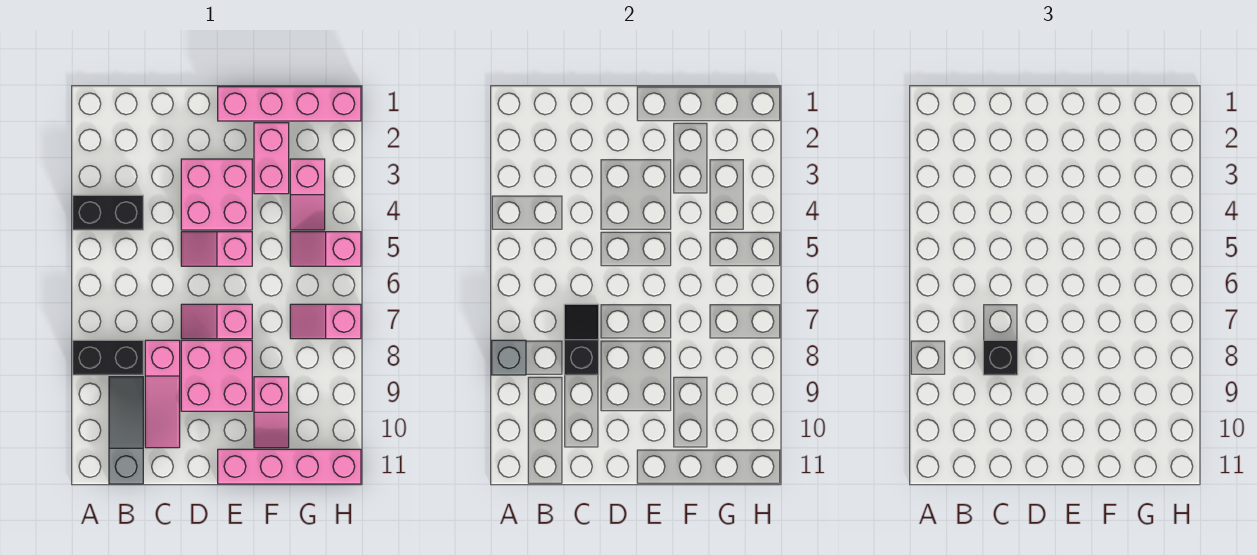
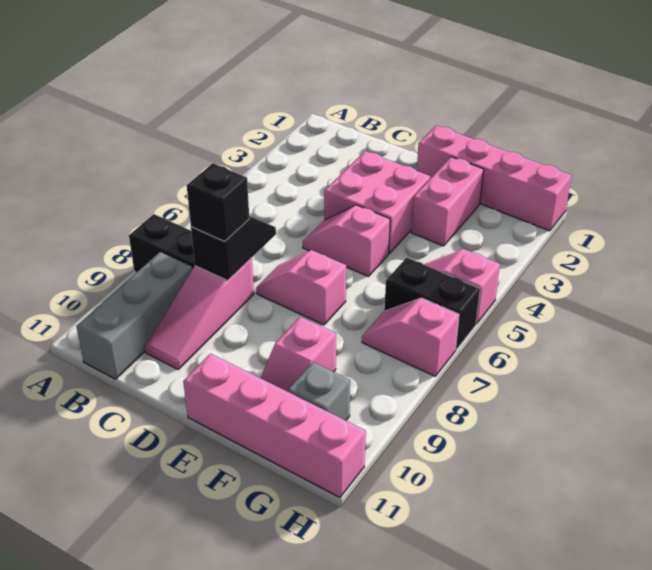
black 1x2 brick [73,195,143,230] -> black 1x2 brick moved to [384,258,480,349]
grey 1x1 brick [492,340,526,375] -> grey 1x1 brick moved to [288,362,350,420]
grey 1x3 slope [109,377,143,484] -> grey 1x3 brick [76,252,192,379]
pink 2x2 brick [181,340,252,411] -> none
pink 1x2 slope [290,159,325,230] -> none

